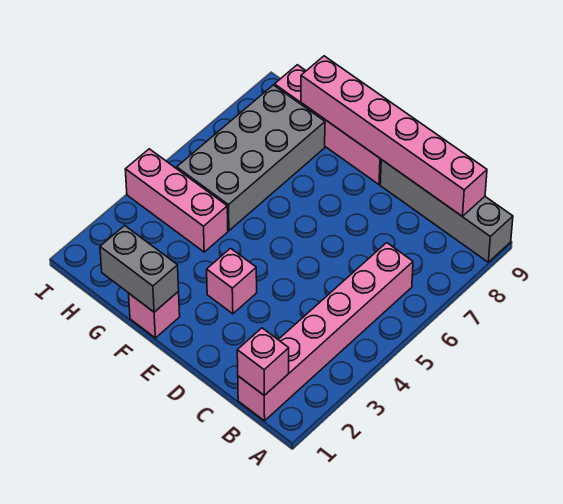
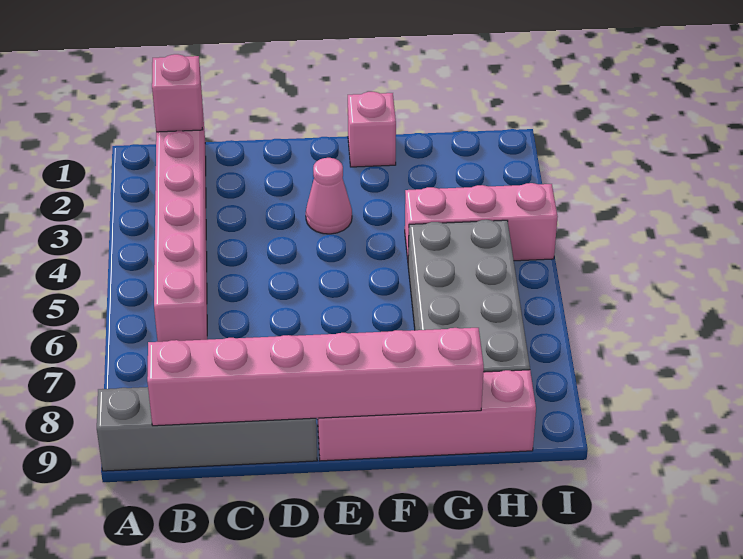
pink 1x1 brick [207,248,257,314] -> pink 1x1 cone [306,158,352,234]
grey 1x2 brick [100,225,179,312] -> none

